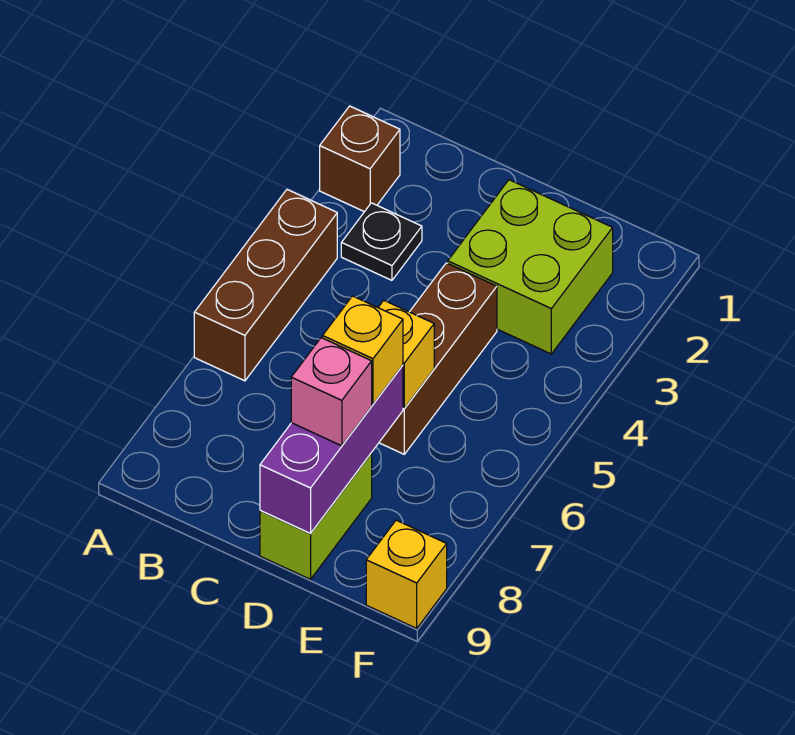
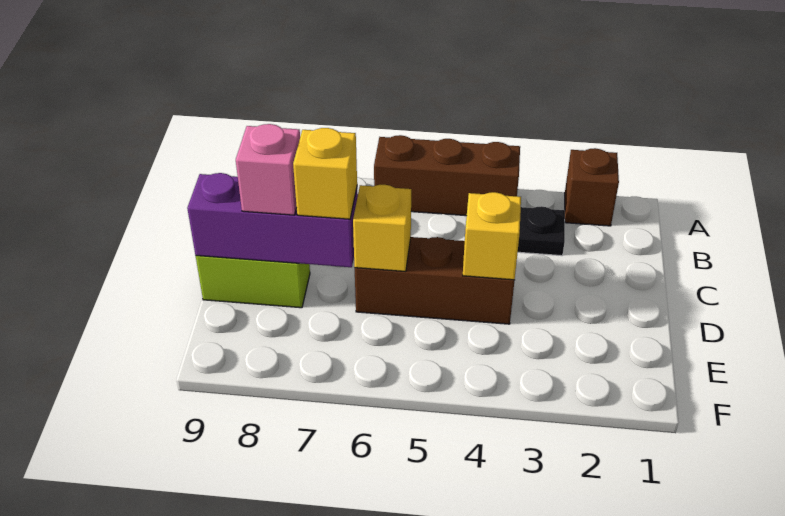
lime 2x2 brick [448,180,613,354] -> none
yellow 1x1 brick [366,520,447,628] -> yellow 1x1 brick moved to [463,192,521,280]

